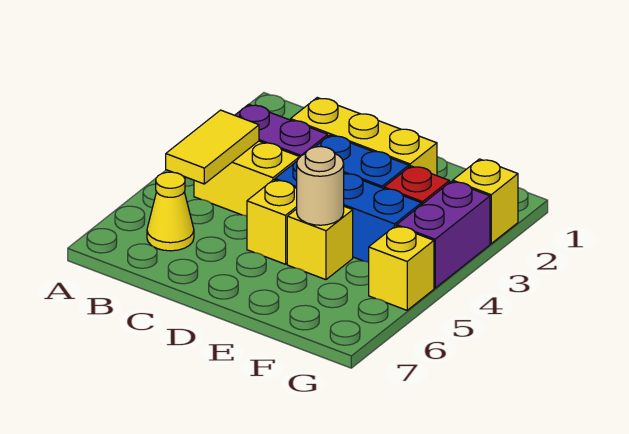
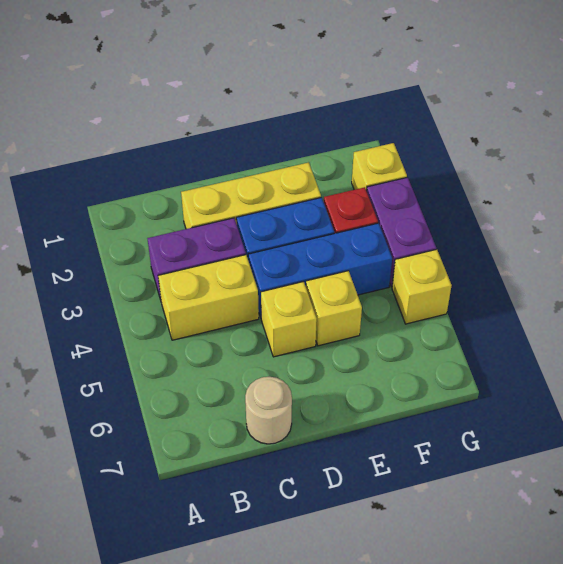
yellow 1x2 tile [166,110,259,184] -> none
yellow 1x1 cone [147,172,194,251] -> none
tan 1x1 round brick [297,147,344,225] -> tan 1x1 round brick moved to [245,377,292,444]

